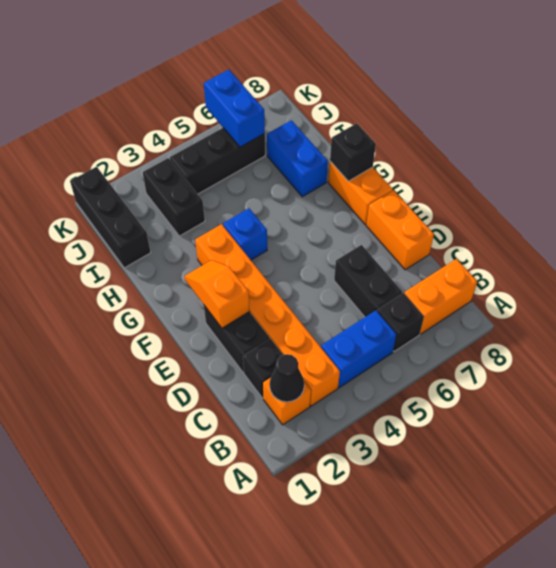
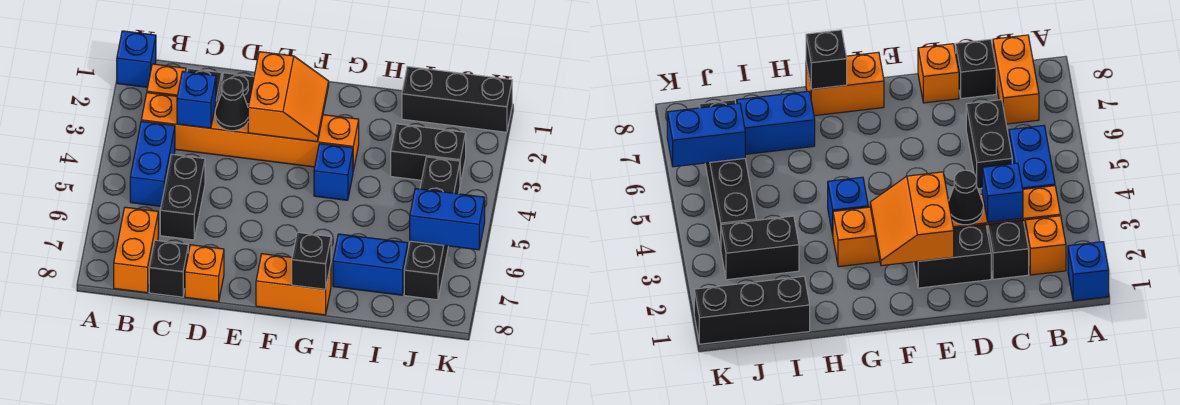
none -> blue 1x1 brick [117,31,156,87]
black 1x1 cone [270,354,304,402] -> black 1x1 cone moved to [215,78,248,131]
black 1x1 brick [377,293,424,352] -> black 1x1 brick moved to [149,240,188,297]
none -> blue 1x1 brick [177,71,216,128]
black 1x2 brick [334,245,402,317] -> black 1x2 brick turned to [160,154,205,240]
orange 1x2 brick [366,190,434,270] -> orange 1x1 brick [185,245,224,302]
orange 1x2 slope [184,260,250,328] -> orange 2x2 slope [248,52,329,142]
black 1x3 brick [170,128,265,194] -> black 1x4 brick [404,157,460,300]

